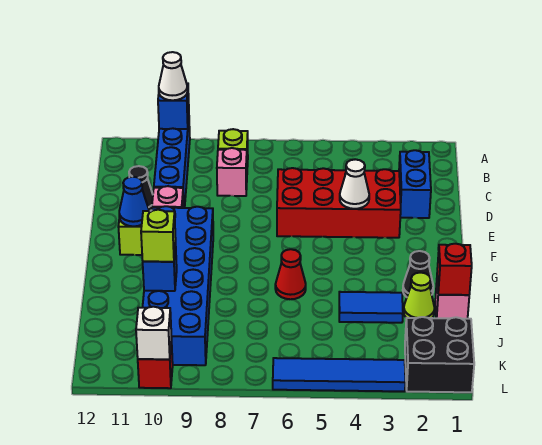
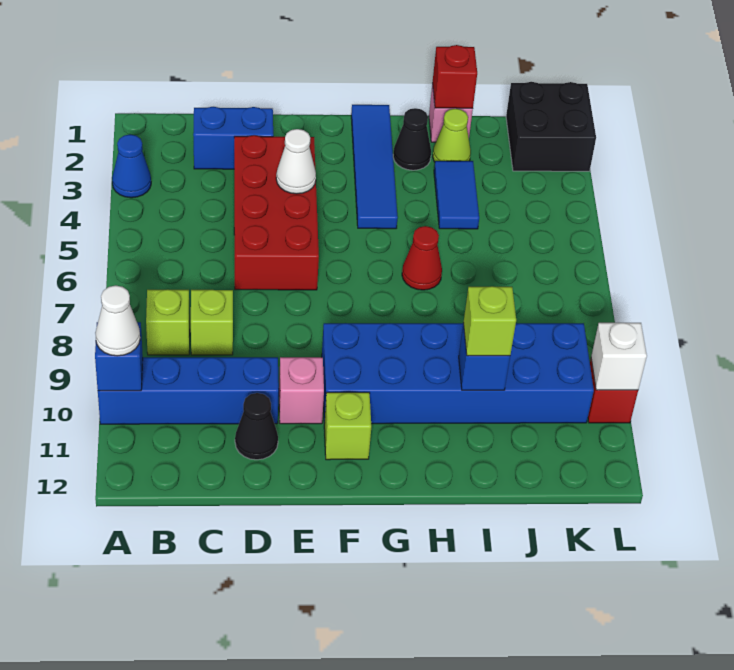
pink 1x1 brick [217,148,247,196] -> lime 1x1 brick [191,290,233,355]
blue 1x1 cone [119,177,149,226] -> blue 1x1 cone moved to [112,135,151,198]
blue 1x4 tile [273,358,405,391] -> blue 1x4 tile moved to [351,105,398,229]

